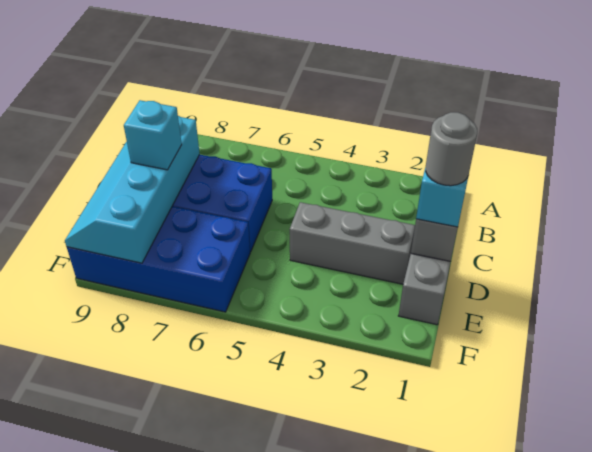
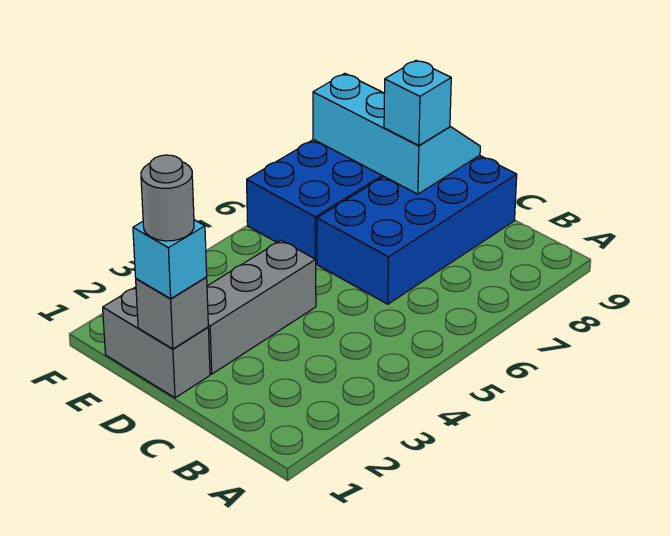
cyan 2x4 slope [65,116,200,263] -> cyan 2x3 slope [313,73,480,194]

